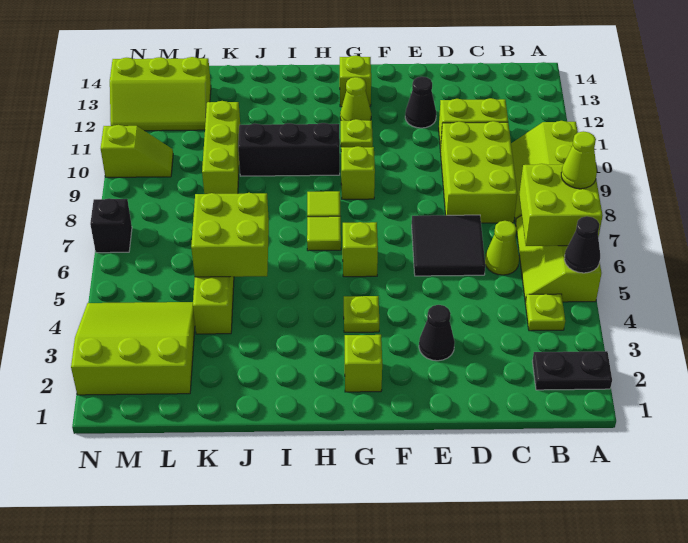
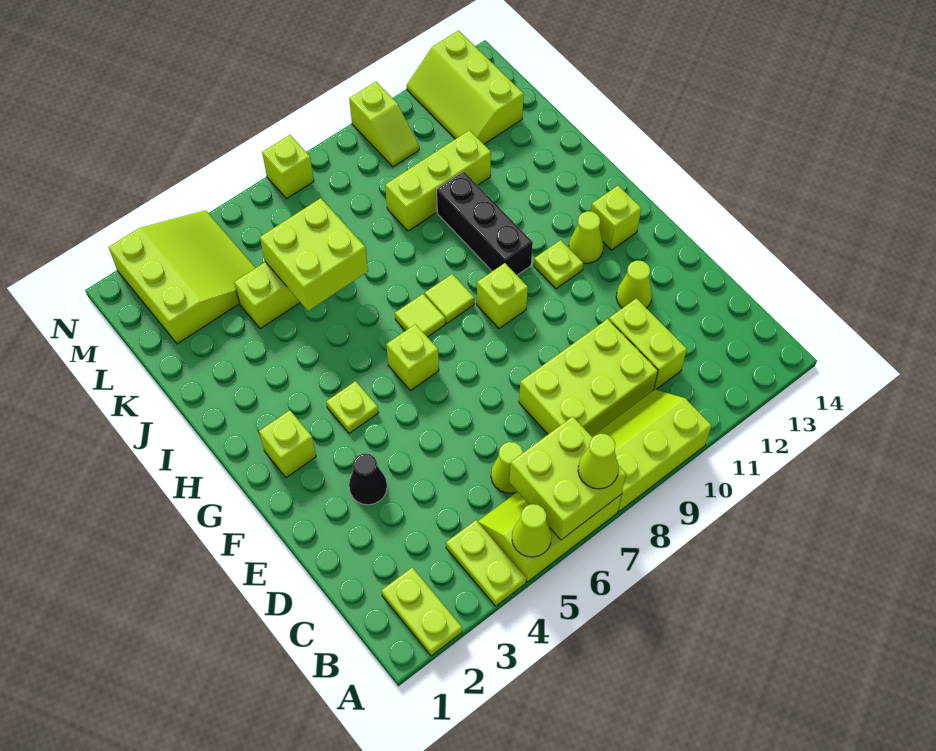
black 1x2 plate [532,351,612,390] -> lime 1x2 plate [381,568,462,656]
black 1x1 cone [564,216,600,273] -> lime 1x1 cone [512,504,552,557]
lime 1x1 plate [525,294,565,331] -> lime 1x2 plate [446,520,526,606]
black 2x2 tile [412,215,485,276] -> none
black 1x1 cone [405,77,436,128] -> lime 1x1 cone [616,260,652,308]
black 1x1 brick [90,198,132,253] -> lime 1x1 brick [262,135,314,199]

